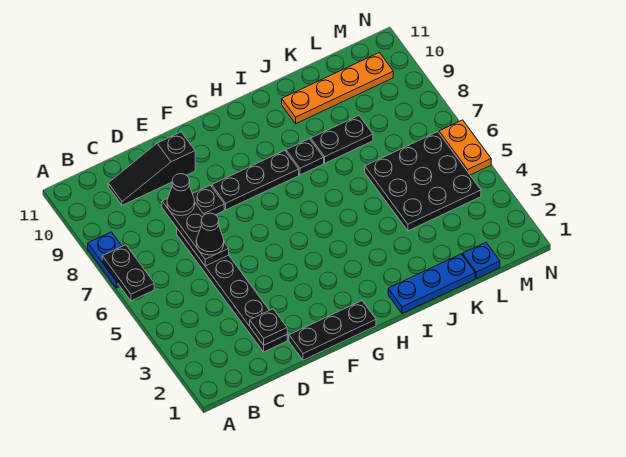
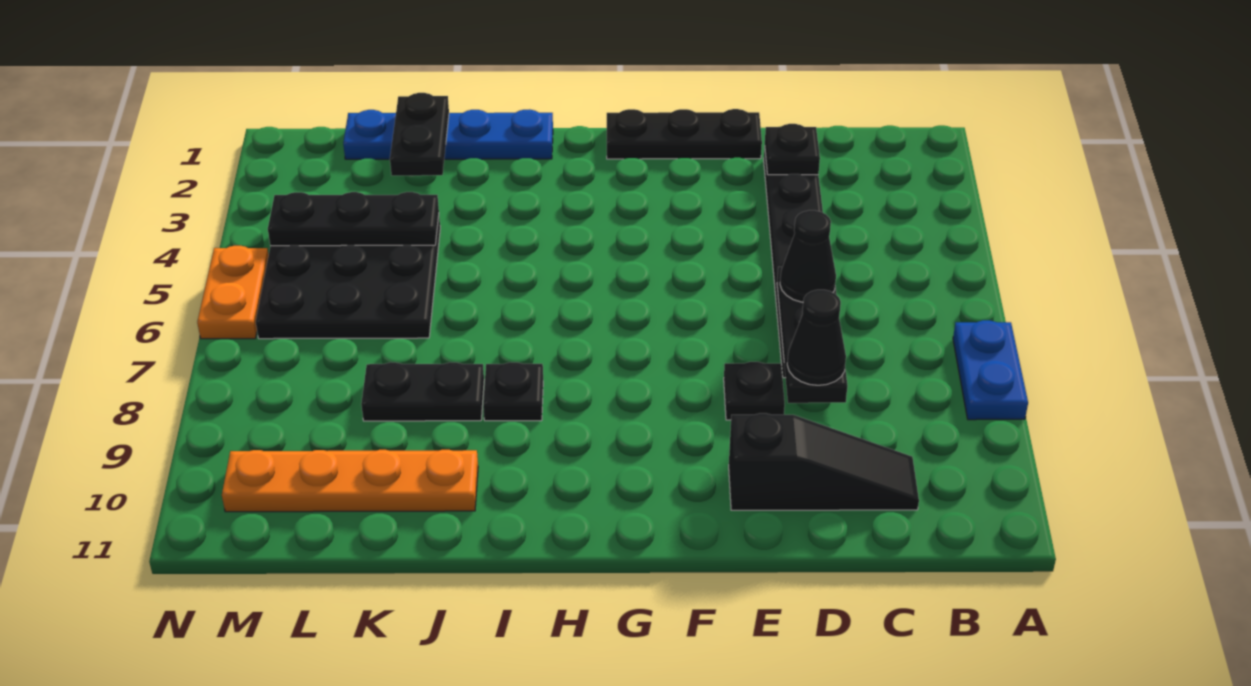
black 1x2 plate [102,245,154,301] -> black 1x2 plate moved to [390,93,449,176]
black 1x3 plate [212,150,299,210] -> black 1x3 plate moved to [268,192,439,246]

